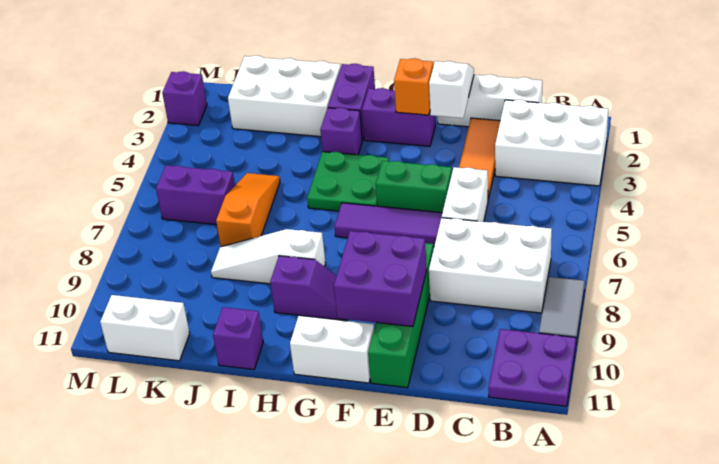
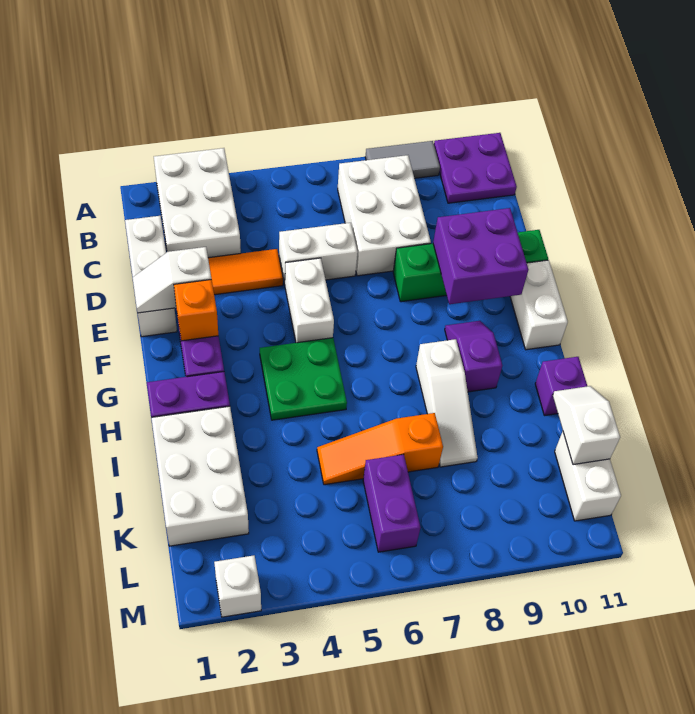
green 1x2 brick [376,161,452,213] -> white 1x2 brick [285,258,334,343]
purple 1x3 tile [335,203,442,247] -> none
purple 1x1 brick [320,108,362,155] -> none
none -> white 1x2 slope [553,386,620,465]
purple 1x1 brick [162,71,207,126] -> white 1x1 brick [214,555,261,617]

